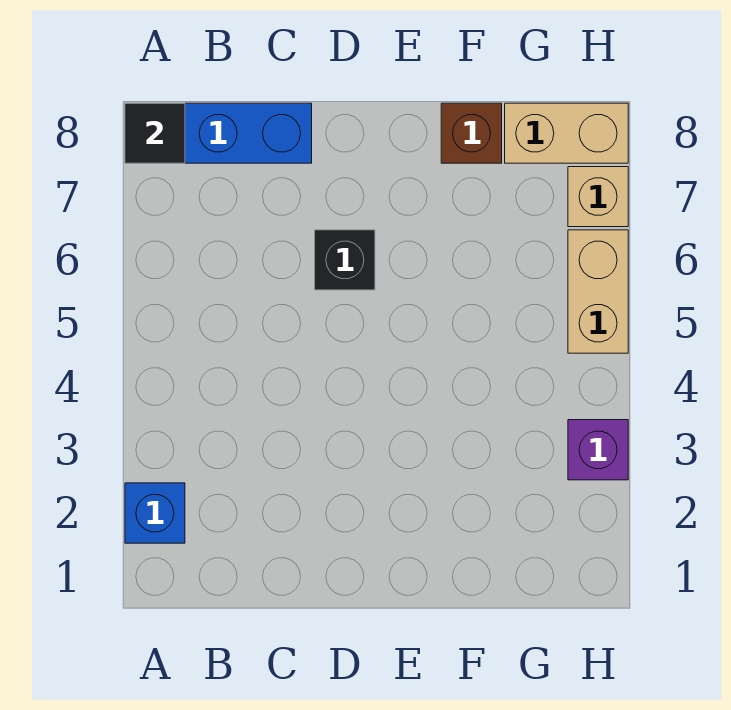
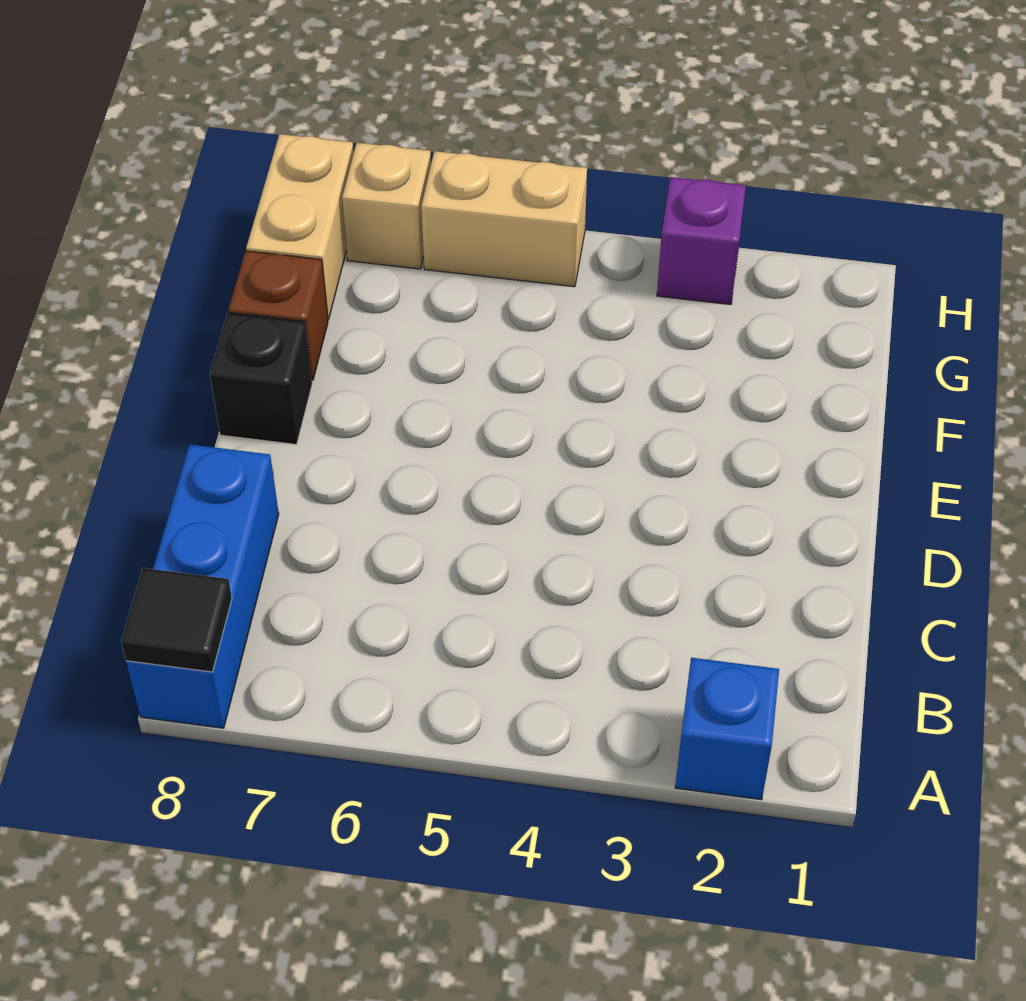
black 1x1 brick [315,230,375,290] -> black 1x1 brick moved to [210,313,312,444]

